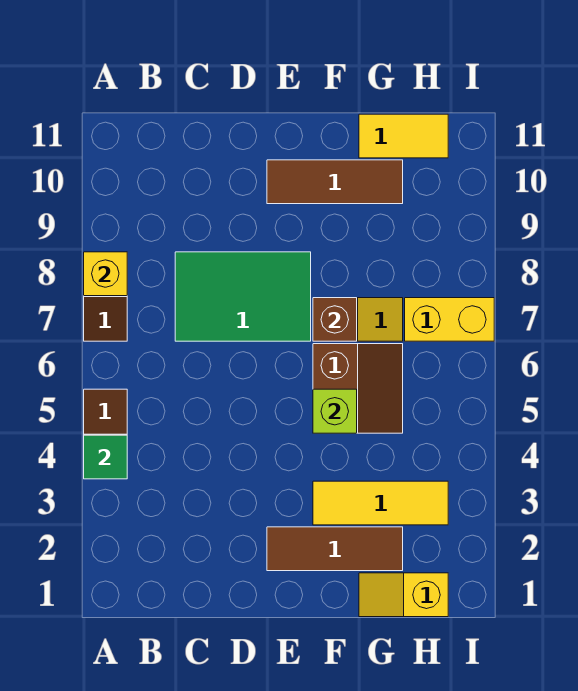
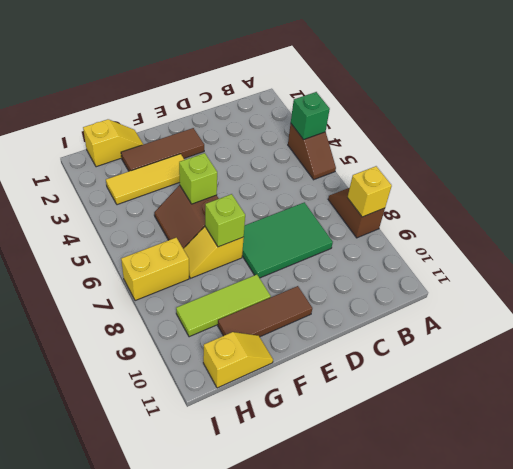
green 1x1 tile [84,435,127,479] -> green 1x1 brick [291,92,330,140]
brown 1x1 brick [313,298,357,341] -> lime 1x1 brick [205,194,245,247]
none -> lime 1x3 tile [176,275,271,337]
yellow 1x2 tile [359,114,448,158] -> yellow 1x2 slope [203,332,273,388]

